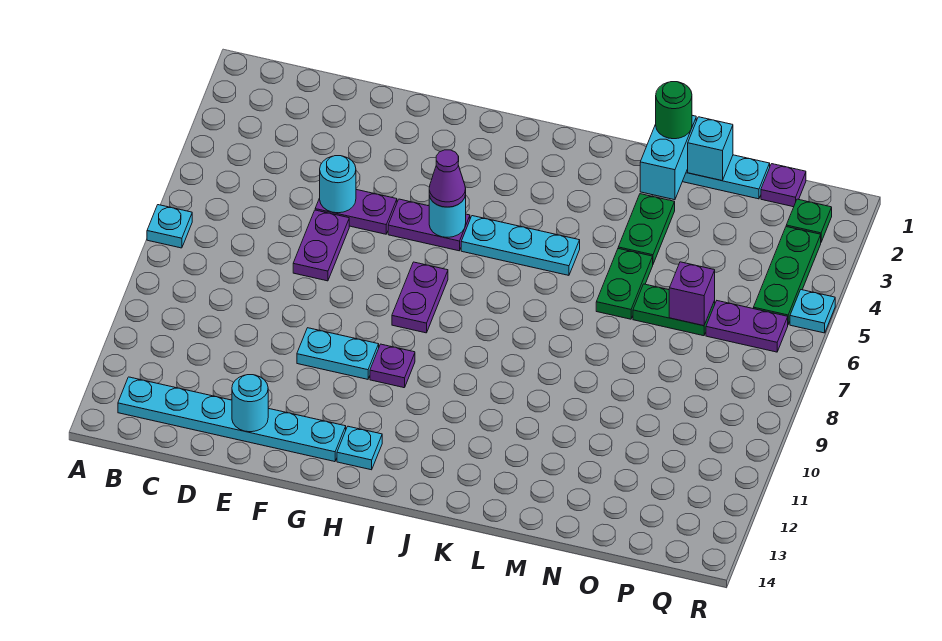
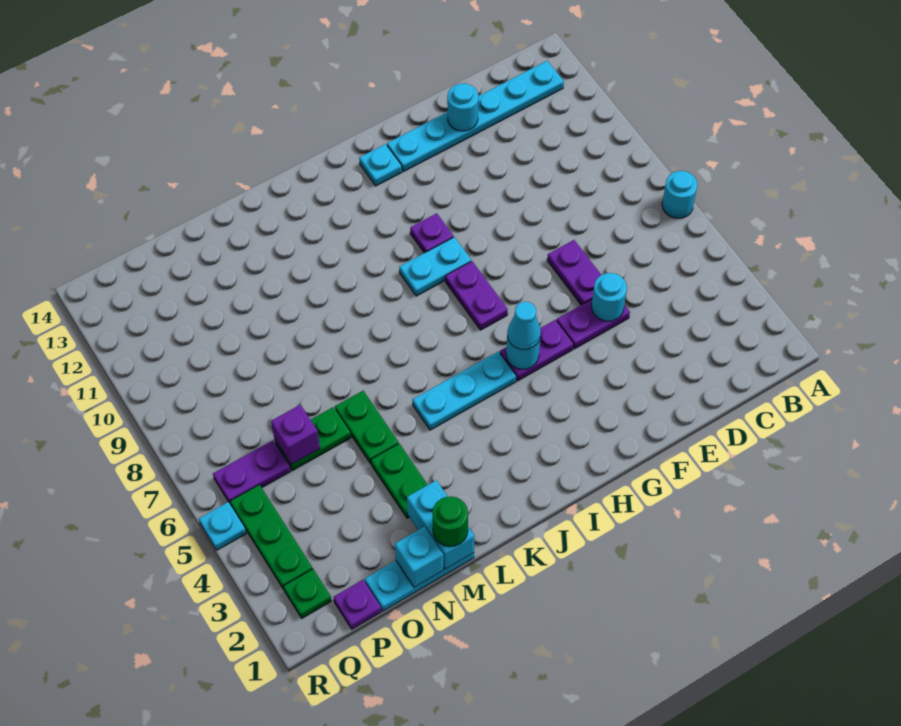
cyan 1x1 plate [147,205,192,248] -> cyan 1x1 round brick [662,171,697,219]
cyan 1x2 plate [297,328,379,379] -> cyan 1x2 plate moved to [399,237,471,296]
purple 1x1 cone [429,150,466,207] -> cyan 1x1 cone [507,302,541,350]

